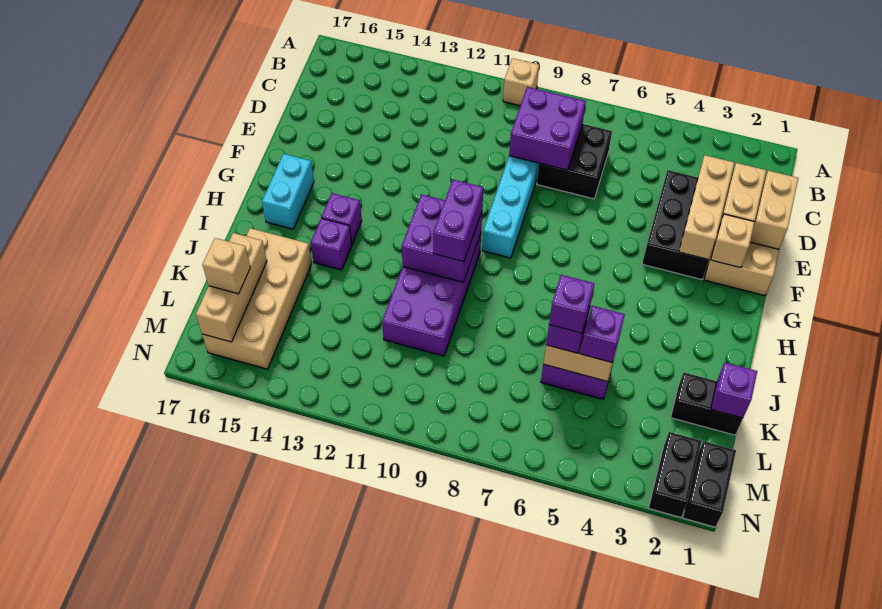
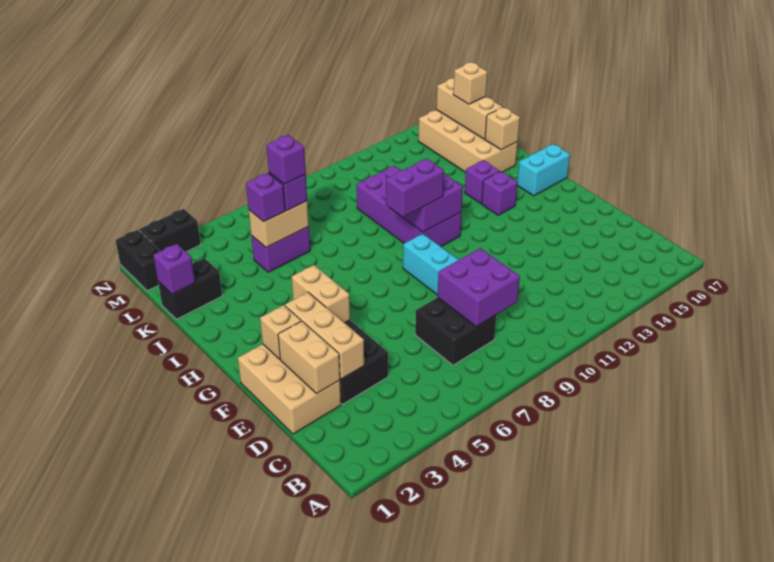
tan 1x1 brick [503,58,539,106] -> tan 1x1 brick moved to [485,107,520,150]
tan 1x2 brick [750,171,798,249] -> tan 1x2 brick moved to [292,265,350,323]
cyan 1x2 brick [262,154,314,229] -> cyan 1x2 brick turned to [517,144,570,196]
purple 1x2 brick [433,180,483,262] -> purple 1x2 brick turned to [386,159,444,217]
black 1x2 brick [649,432,701,517] -> black 1x2 brick turned to [139,209,201,252]

